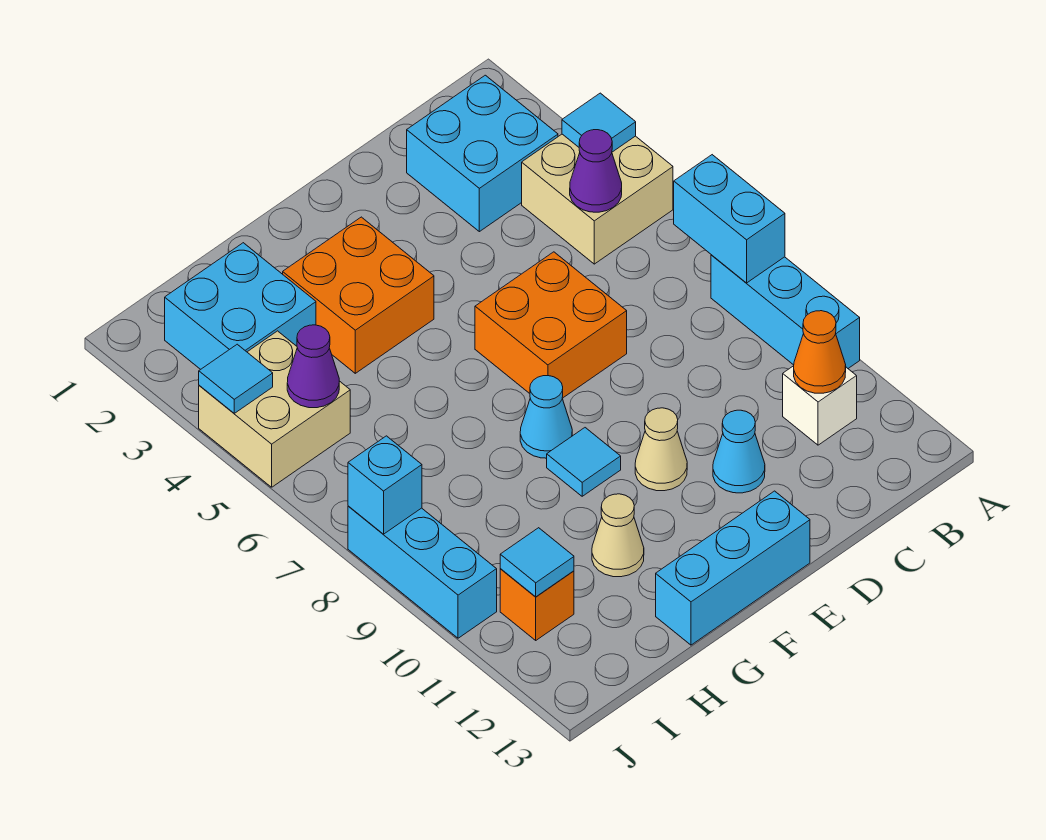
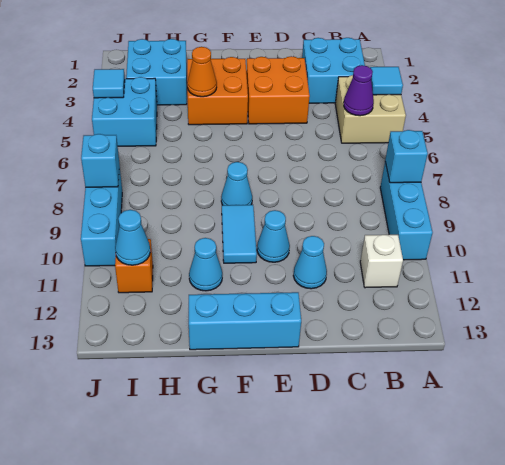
cyan 1x2 brick [674,155,785,283] -> cyan 1x1 brick [385,130,428,183]
orange 1x1 cone [794,311,846,393] -> orange 1x1 cone moved to [187,47,217,97]
orange 2x2 brick [475,252,627,398] -> orange 2x2 brick moved to [246,56,310,124]
tan 1x1 cone [635,408,687,491] -> cyan 1x1 cone [257,210,290,262]
cyan 1x1 tile [547,428,621,496] -> cyan 1x2 tile [222,205,257,263]
tan 1x1 cone [592,494,644,577] -> cyan 1x1 cone [189,238,222,291]
tan 2x2 brick [199,331,350,487] -> cyan 2x2 brick [92,77,157,146]
purple 1x1 cone [287,325,339,408] -> none
cyan 1x1 tile [500,528,574,597] -> cyan 1x1 cone [115,210,150,265]

